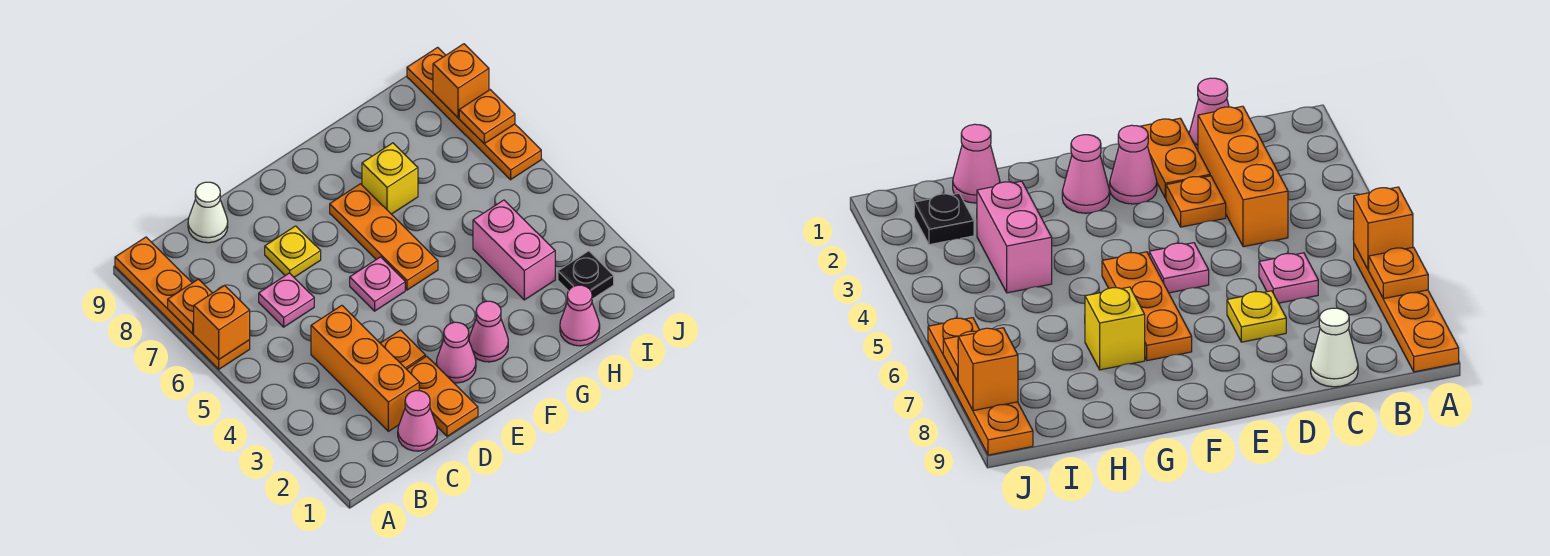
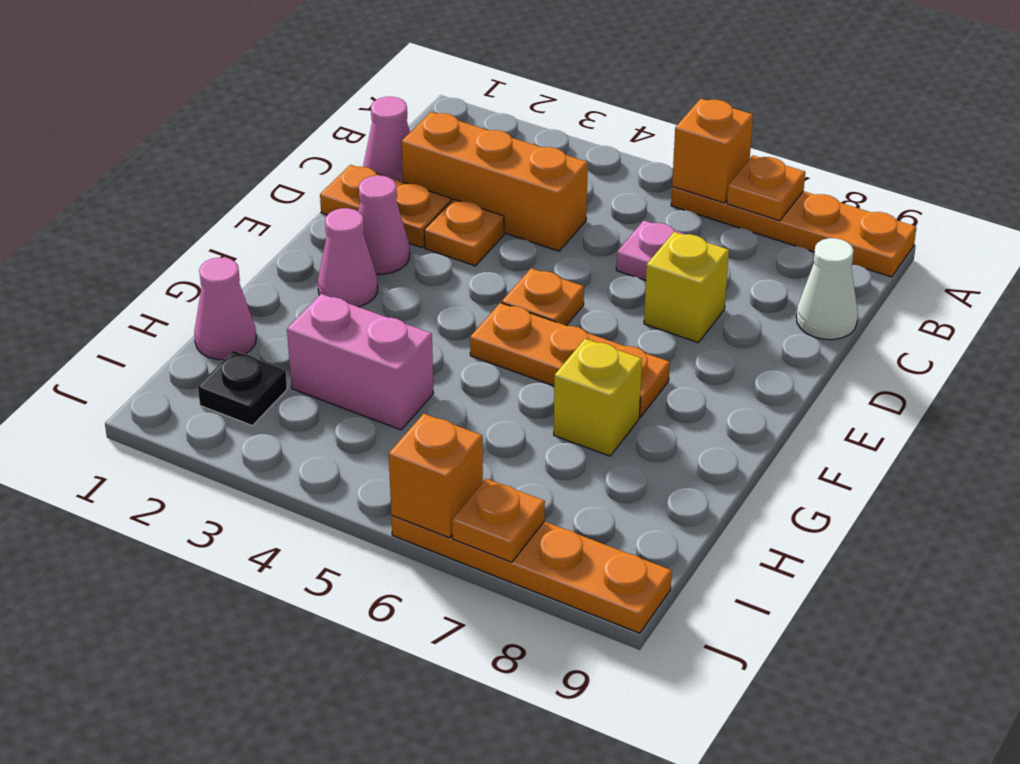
yellow 1x1 plate [265,226,321,277] -> yellow 1x1 brick [644,232,729,343]
pink 1x1 plate [350,257,405,311] -> orange 1x1 plate [502,268,584,325]
orange 1x1 brick [433,44,489,118] -> orange 1x1 brick moved to [389,414,483,538]

